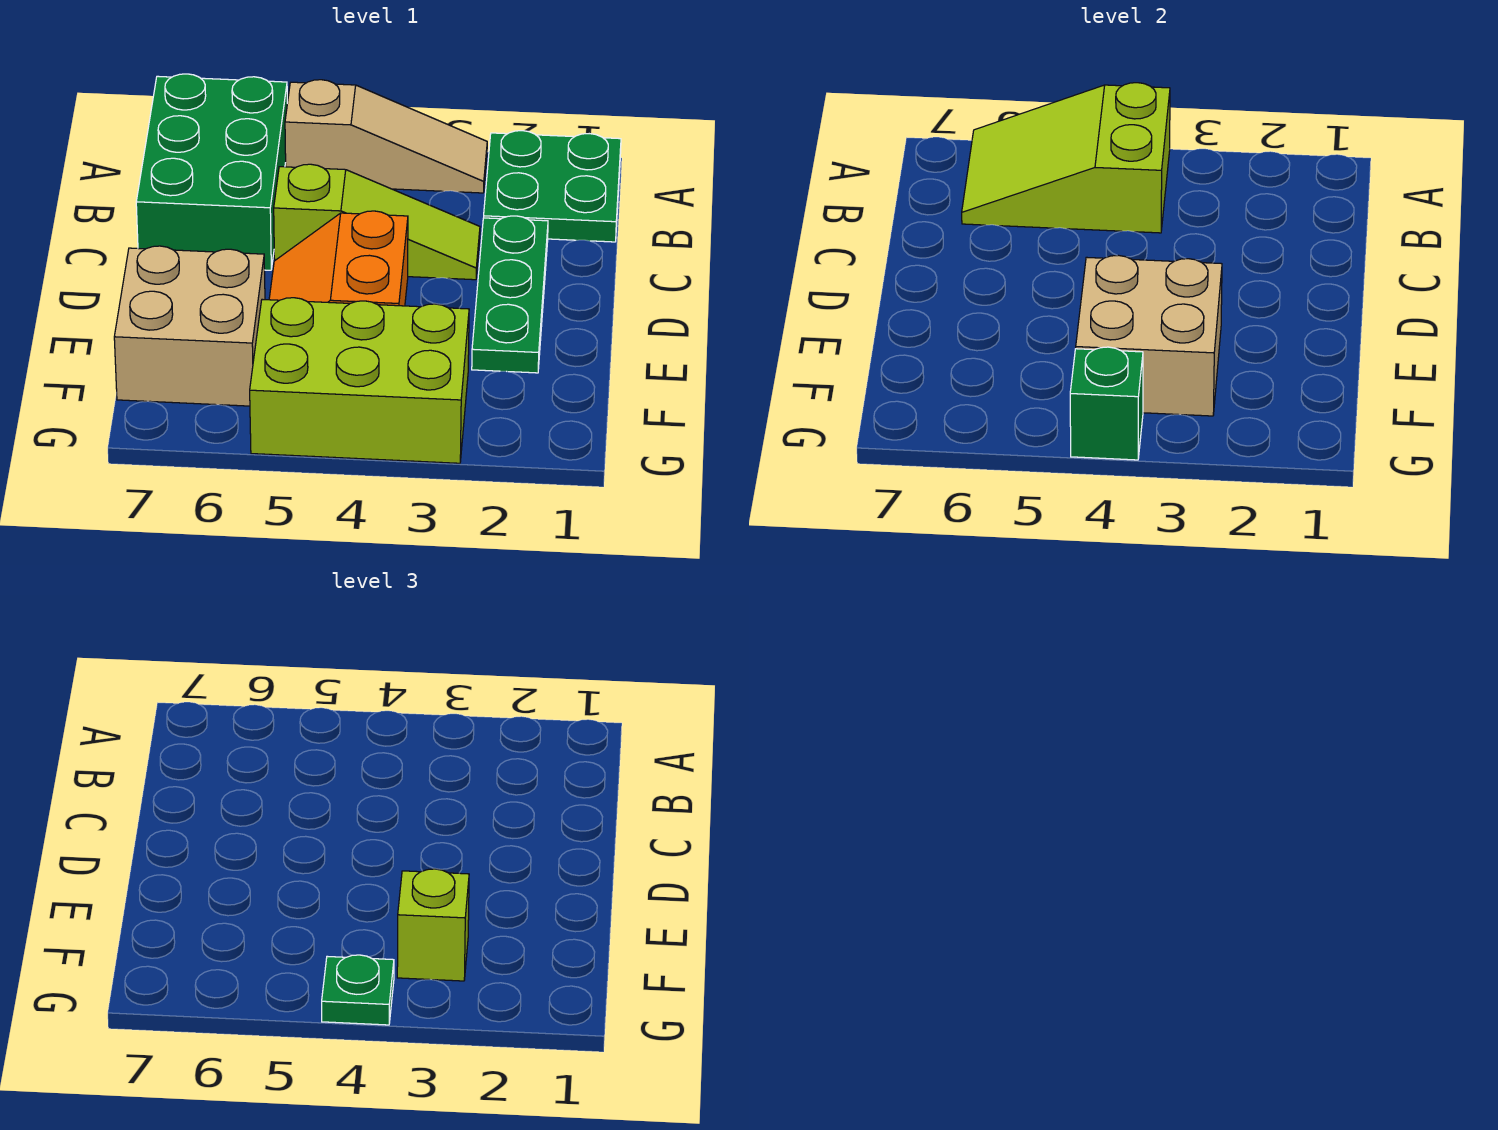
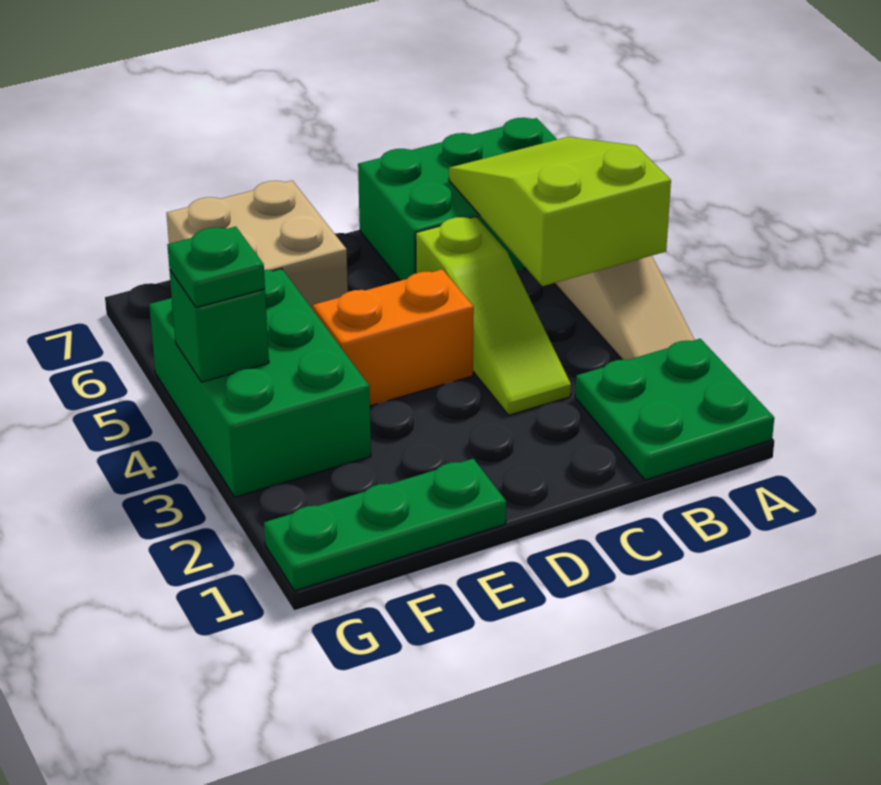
green 1x3 plate [472,216,548,373] -> green 1x3 plate moved to [264,459,506,591]
tan 2x2 brick [1076,255,1222,416] -> none
lime 2x3 brick [250,298,469,463] -> green 2x3 brick [149,269,371,497]
lime 1x1 brick [397,869,469,981] -> none

